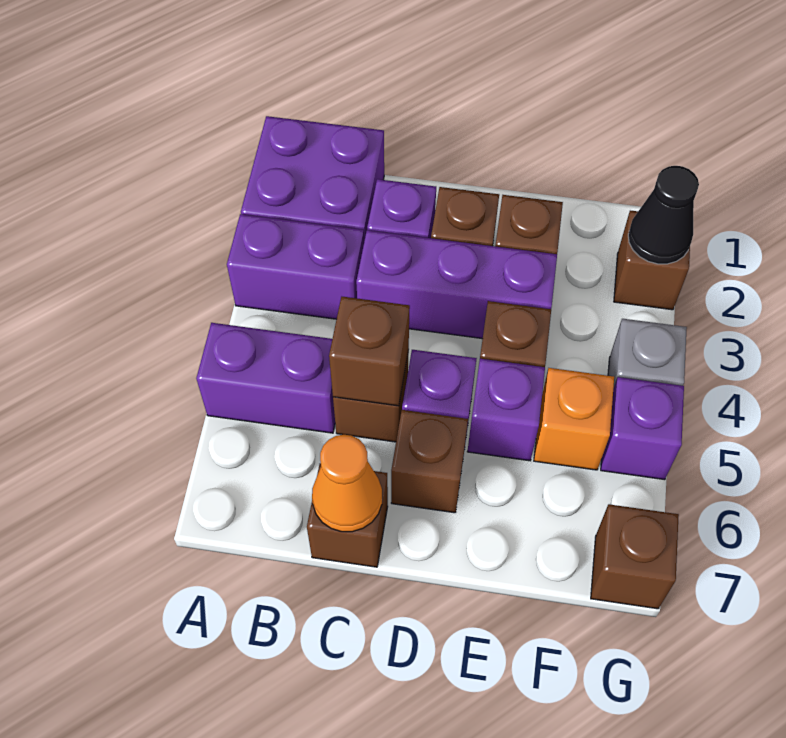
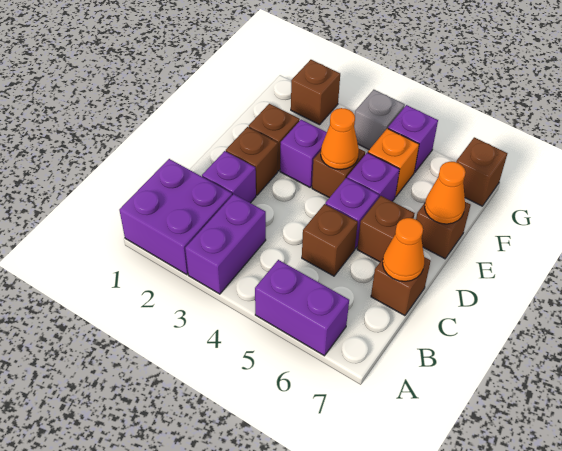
purple 1x2 brick [196,323,335,433] -> purple 1x2 brick turned to [255,260,349,356]
purple 1x3 brick [356,230,557,339] -> purple 1x1 brick [280,120,327,187]
brown 1x1 brick [329,297,410,406] -> brown 1x1 brick moved to [416,202,470,259]
none -> orange 1x1 cone [321,108,359,170]
none -> orange 1x1 cone [425,162,466,224]
black 1x1 cone [628,166,699,264] -> none

